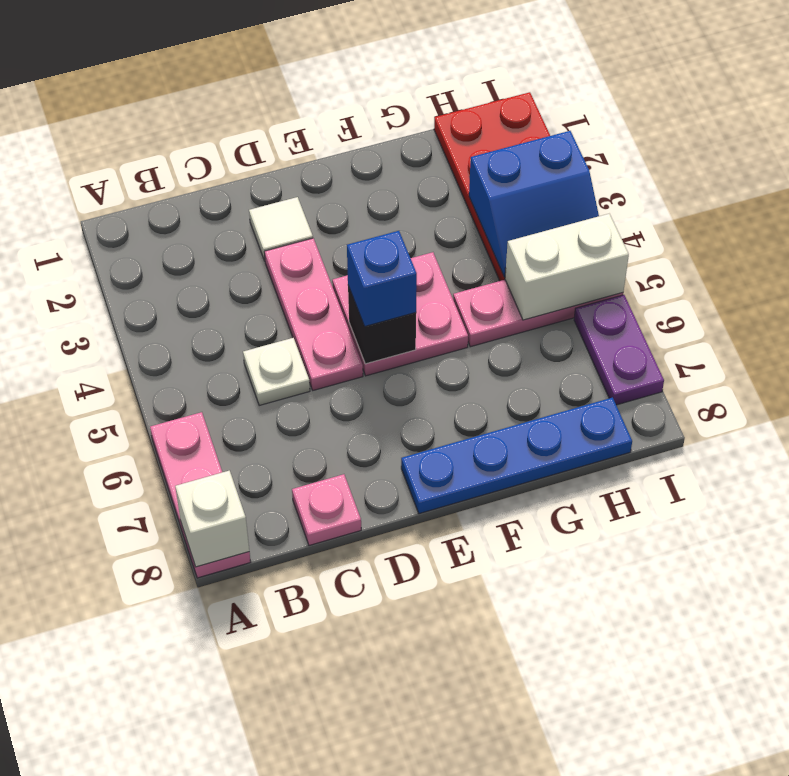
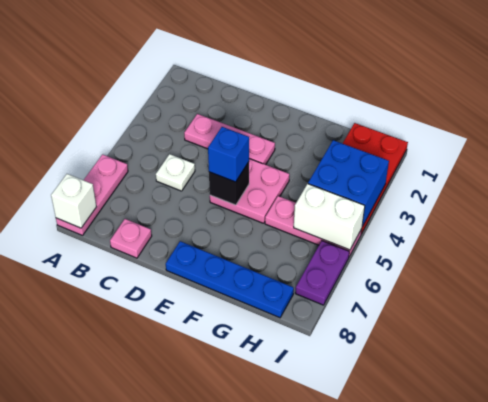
white 1x1 tile [249,197,313,261] -> none
pink 1x3 plate [264,238,363,390] -> pink 1x3 plate turned to [184,114,275,165]
blue 2x2 slope [469,131,599,277] -> blue 2x2 brick [308,140,389,227]

